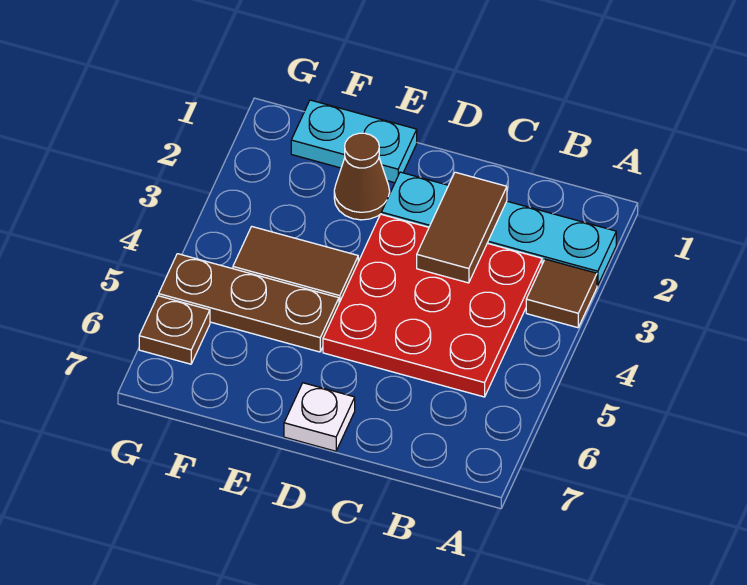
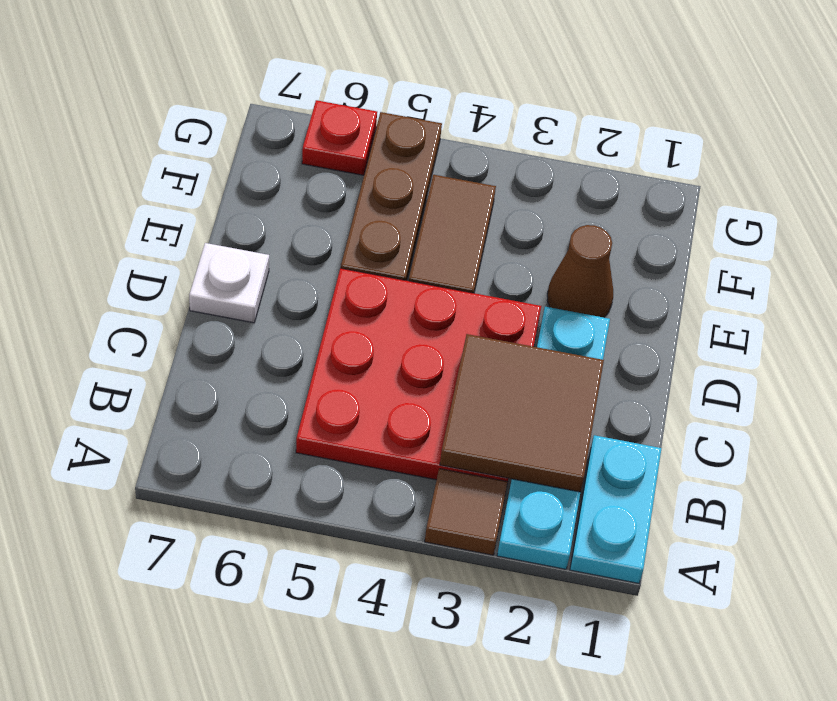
brown 1x2 tile [417,172,507,283] -> brown 2x2 tile [440,334,604,492]
cyan 1x2 plate [291,100,417,183] -> cyan 1x2 plate moved to [570,435,662,583]
brown 1x1 plate [139,296,210,364] -> red 1x1 plate [302,100,377,175]

